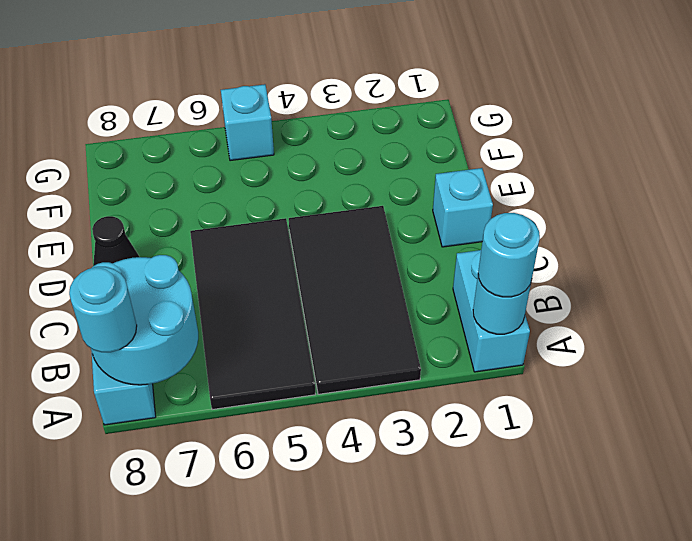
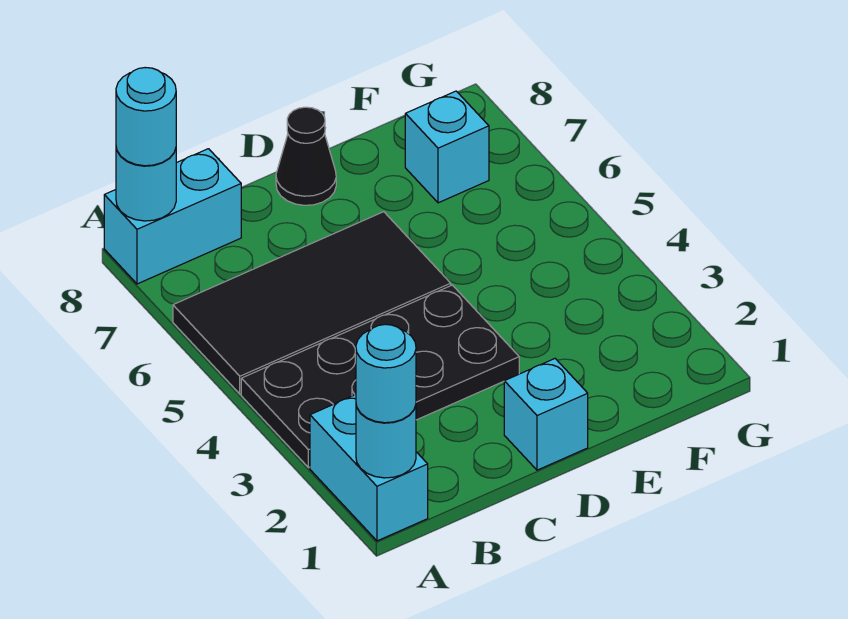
cyan 1x2 brick [453,250,530,372] -> cyan 1x2 brick turned to [310,395,428,541]
black 2x4 tile [289,206,421,394] -> black 2x4 plate [241,285,519,467]
cyan 2x2 round brick [91,255,198,385] -> cyan 1x1 round brick [116,148,176,221]
cyan 1x1 brick [221,84,274,161] -> cyan 1x1 brick moved to [405,91,489,203]

